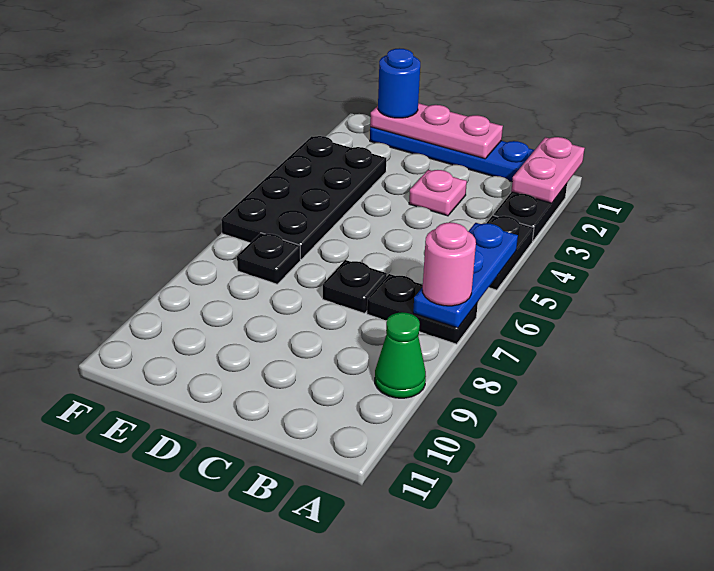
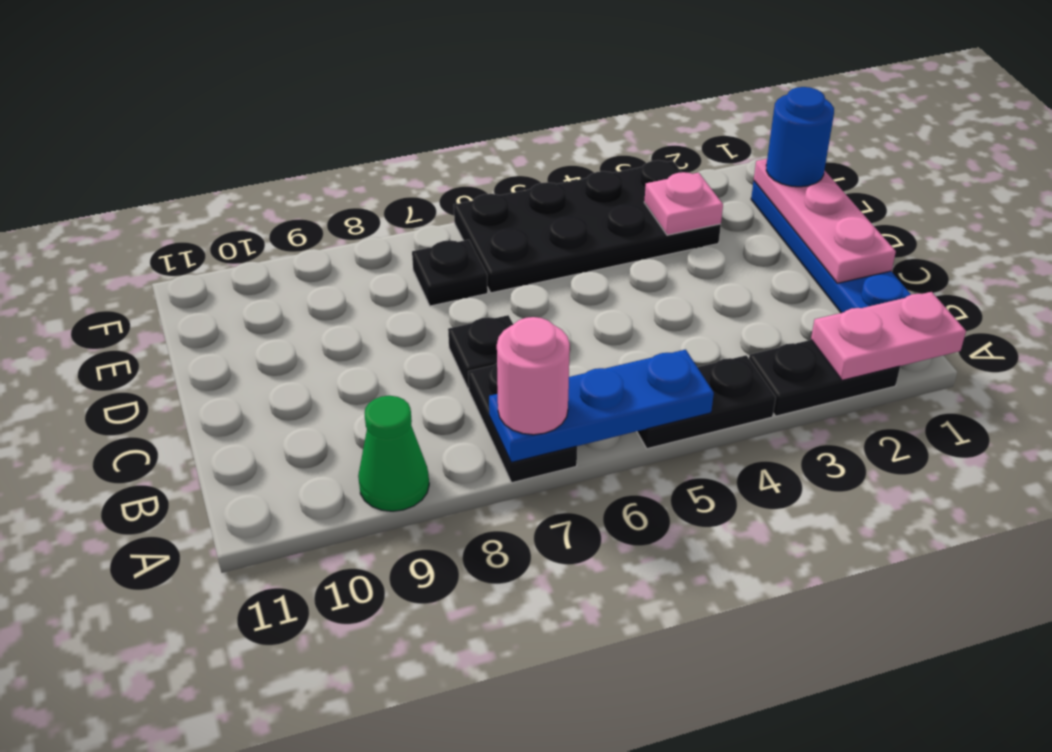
pink 1x1 plate [409,170,467,216] -> pink 1x1 plate moved to [644,172,723,235]

